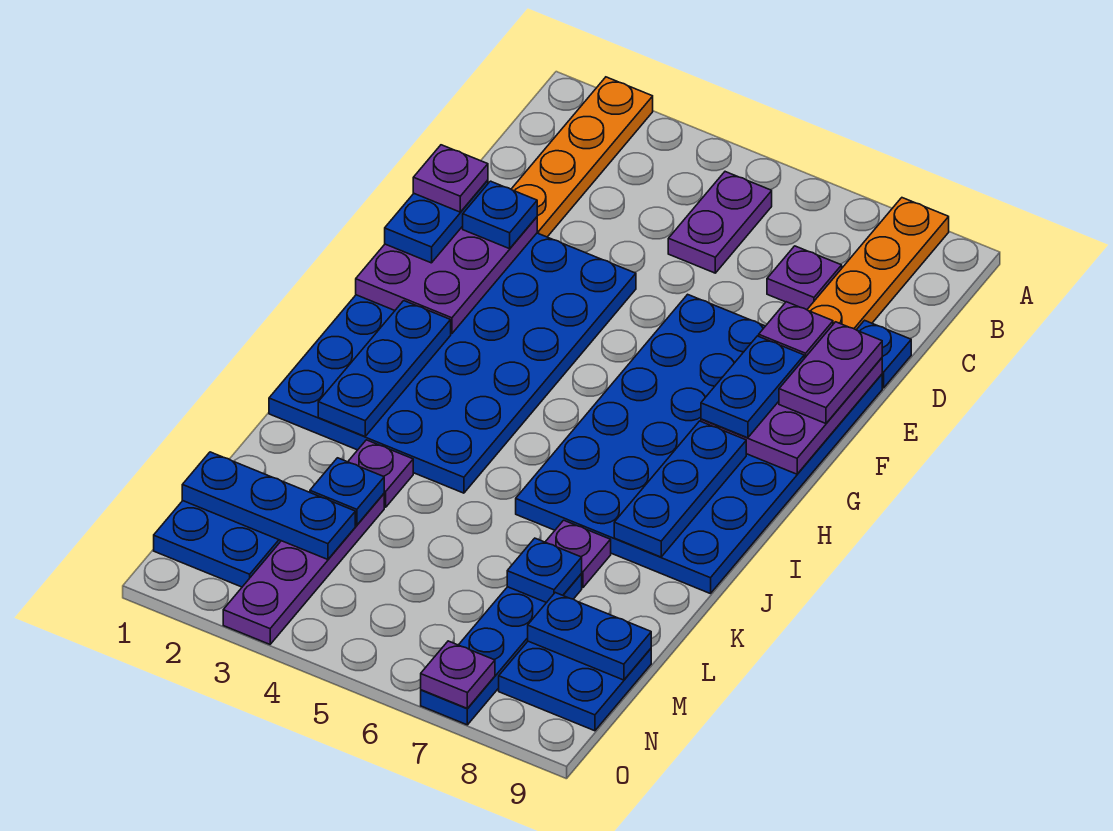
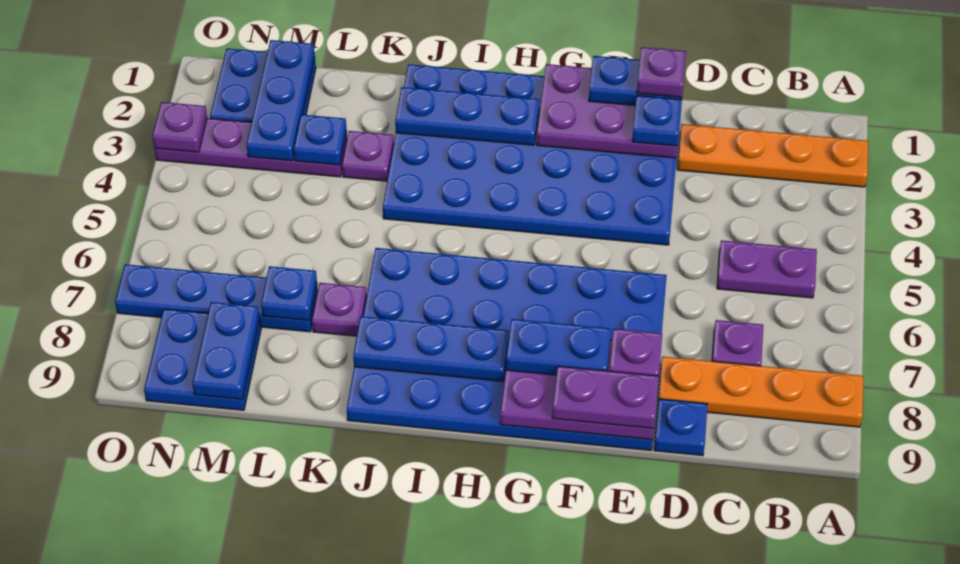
purple 1x1 plate [421,641,495,709] -> purple 1x1 plate moved to [152,102,207,152]

